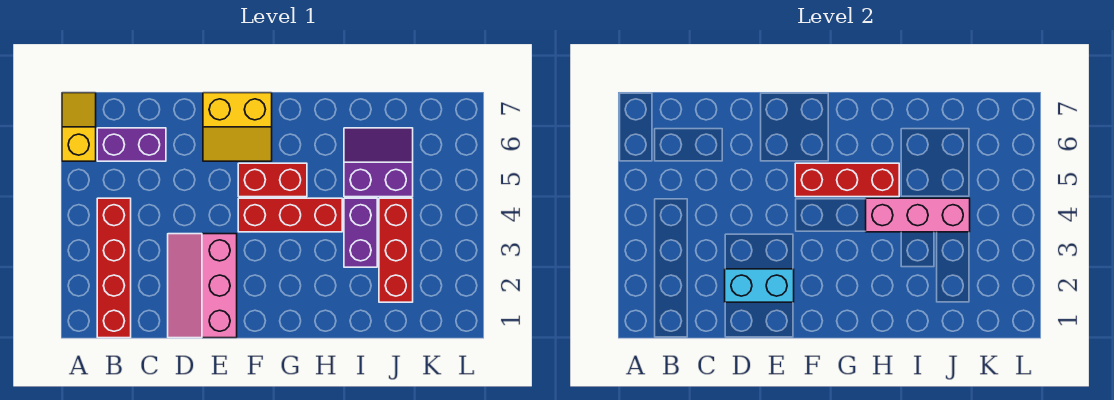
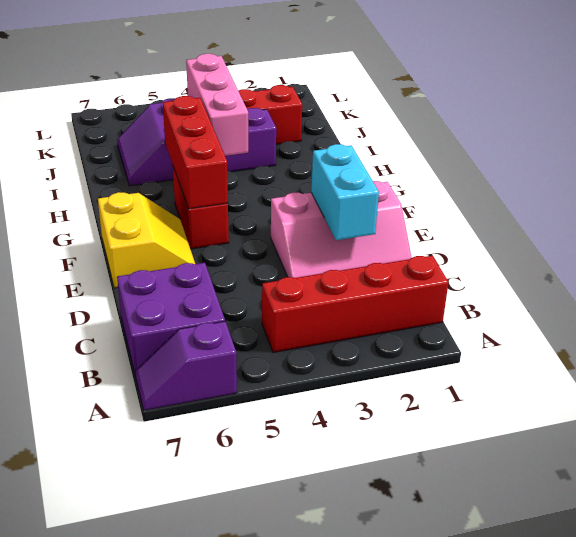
yellow 1x2 slope [62,93,96,161] -> purple 1x2 slope [135,321,237,410]
purple 1x2 brick [97,128,166,161] -> purple 2x2 brick [117,263,225,376]
red 1x3 brick [238,198,342,232] -> none

